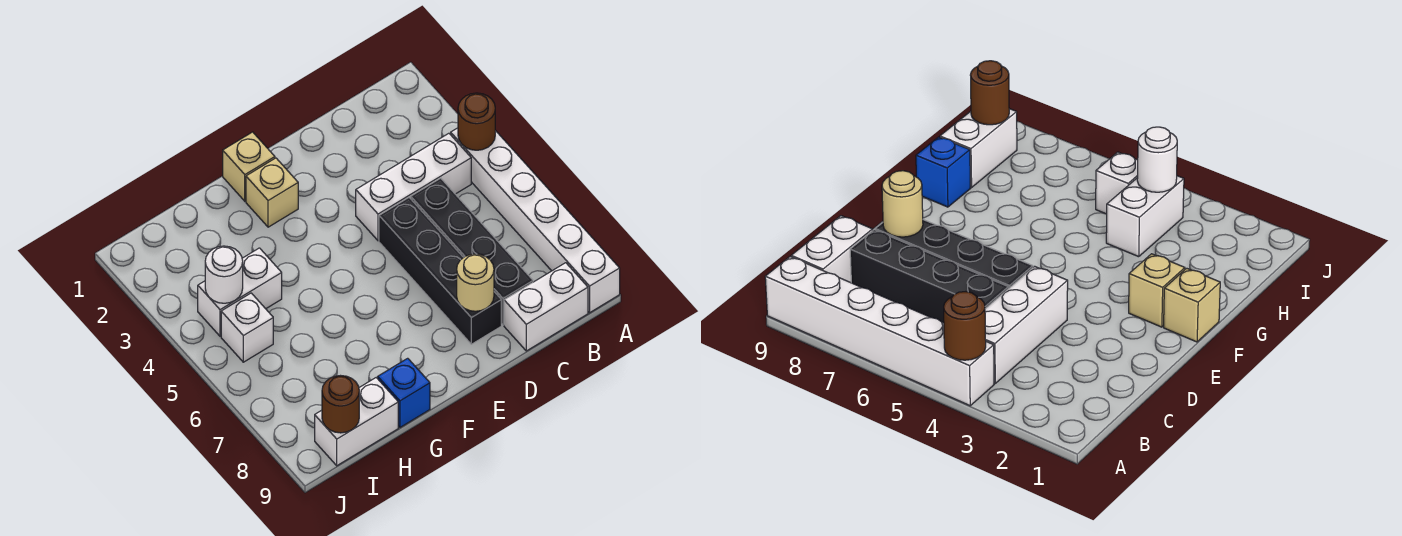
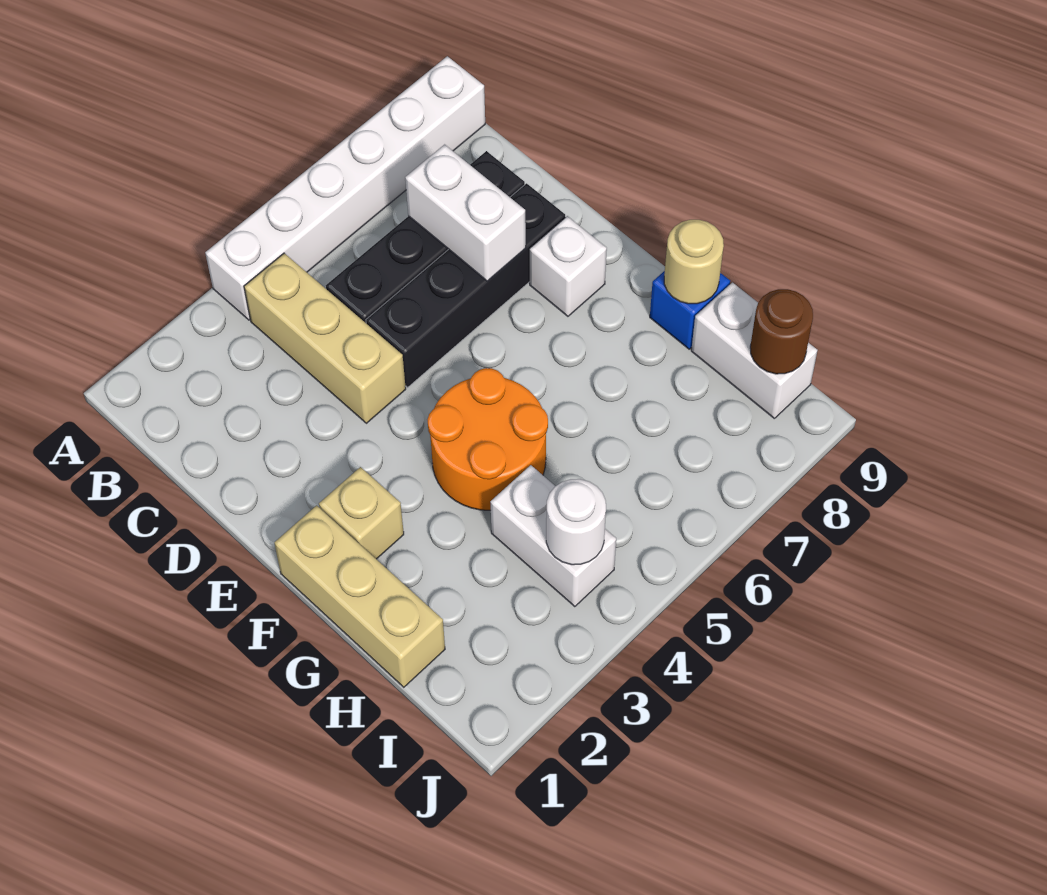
brown 1x1 round brick [458,93,495,150] -> none
white 1x3 brick [356,133,471,241] -> tan 1x3 brick [244,253,406,423]
white 1x2 brick [504,263,588,351] -> white 1x2 brick moved to [405,145,526,281]
tan 1x1 round brick [457,254,494,311] -> tan 1x1 round brick moved to [664,220,724,304]
tan 1x1 brick [223,132,275,201] -> tan 1x3 brick [274,505,445,687]
none -> orange 2x2 round brick [427,368,548,510]
white 1x1 brick [221,293,273,362] -> white 1x1 brick moved to [530,216,607,316]

